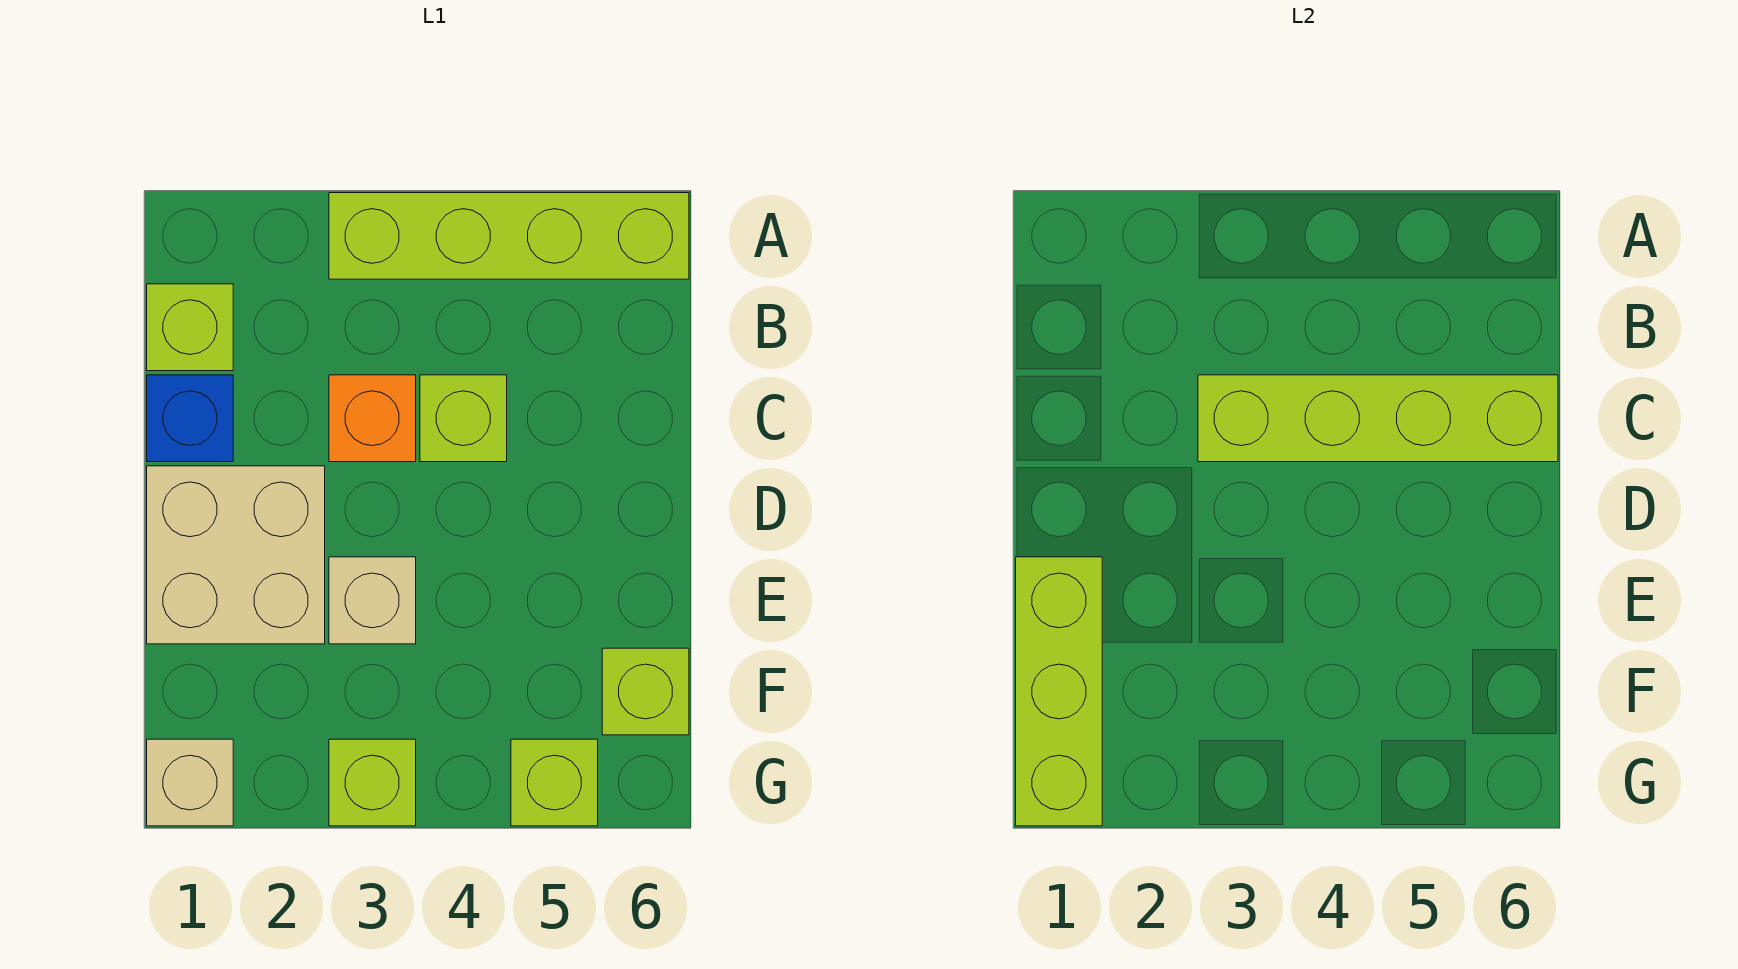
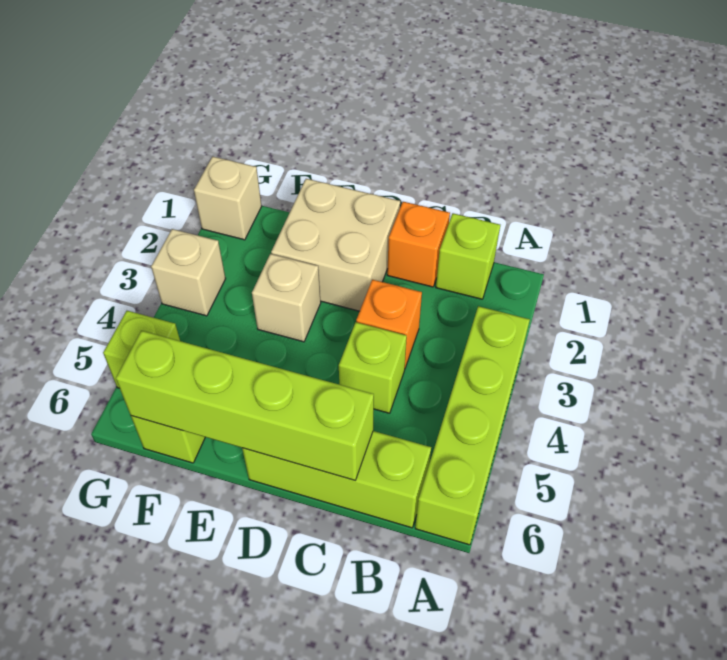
blue 1x1 brick [147,375,233,462] -> orange 1x1 brick [387,202,450,287]
lime 1x4 brick [1198,375,1558,462] -> lime 1x4 brick turned to [116,331,374,480]
lime 1x3 brick [1016,557,1102,826] -> lime 1x3 brick moved to [242,431,431,528]
lime 1x1 brick [329,739,416,826] -> tan 1x1 brick [151,229,226,316]

